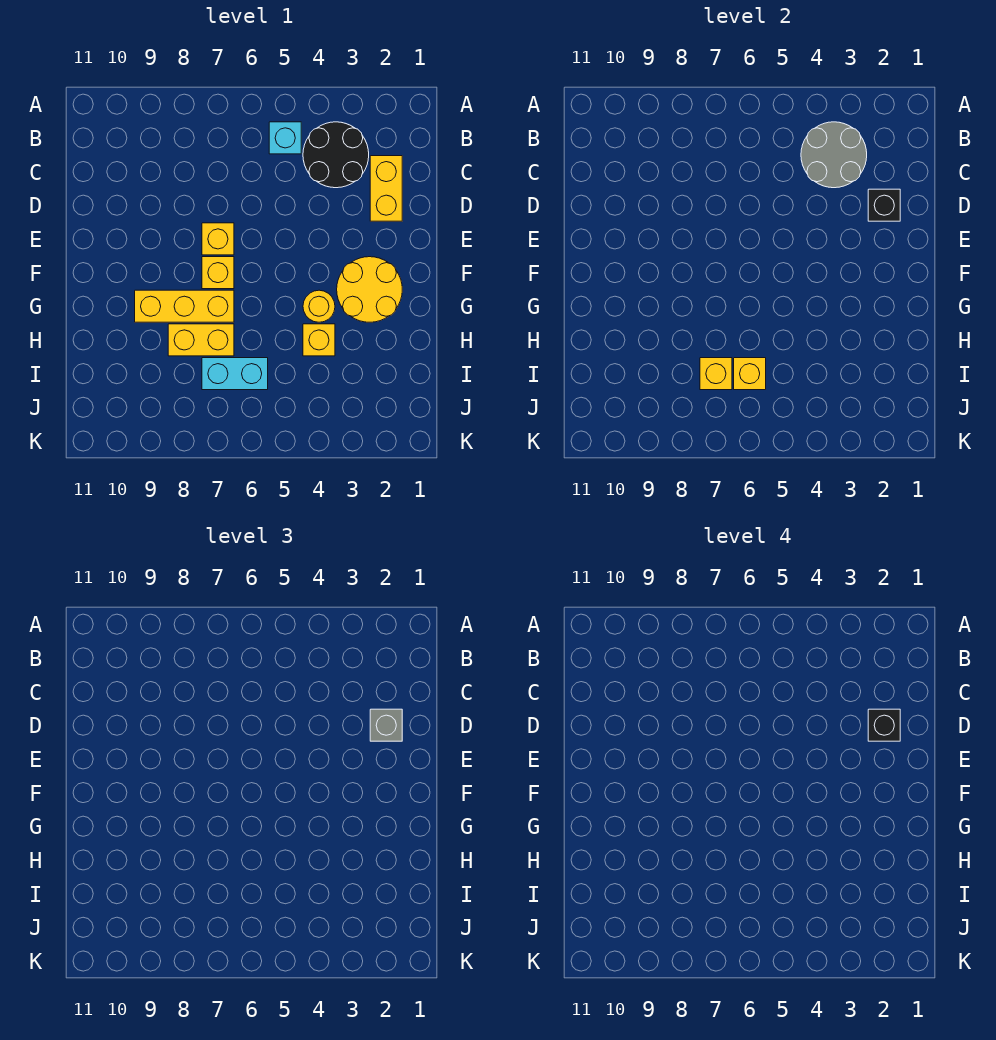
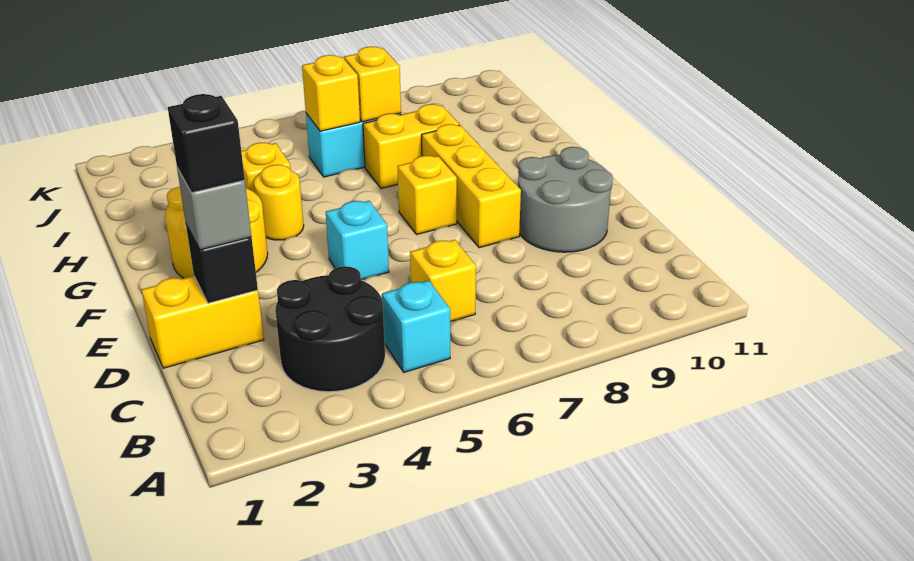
grey 2x2 round brick [801,122,867,188] -> grey 2x2 round brick moved to [518,147,613,252]
yellow 1x2 brick [370,156,402,221] -> yellow 1x2 brick turned to [142,276,264,368]
none -> cyan 1x1 brick [326,201,389,280]
yellow 1x1 brick [202,223,234,255] -> yellow 1x1 brick moved to [410,240,476,322]
yellow 1x3 brick [135,290,234,322] -> yellow 1x3 brick turned to [422,124,521,248]

